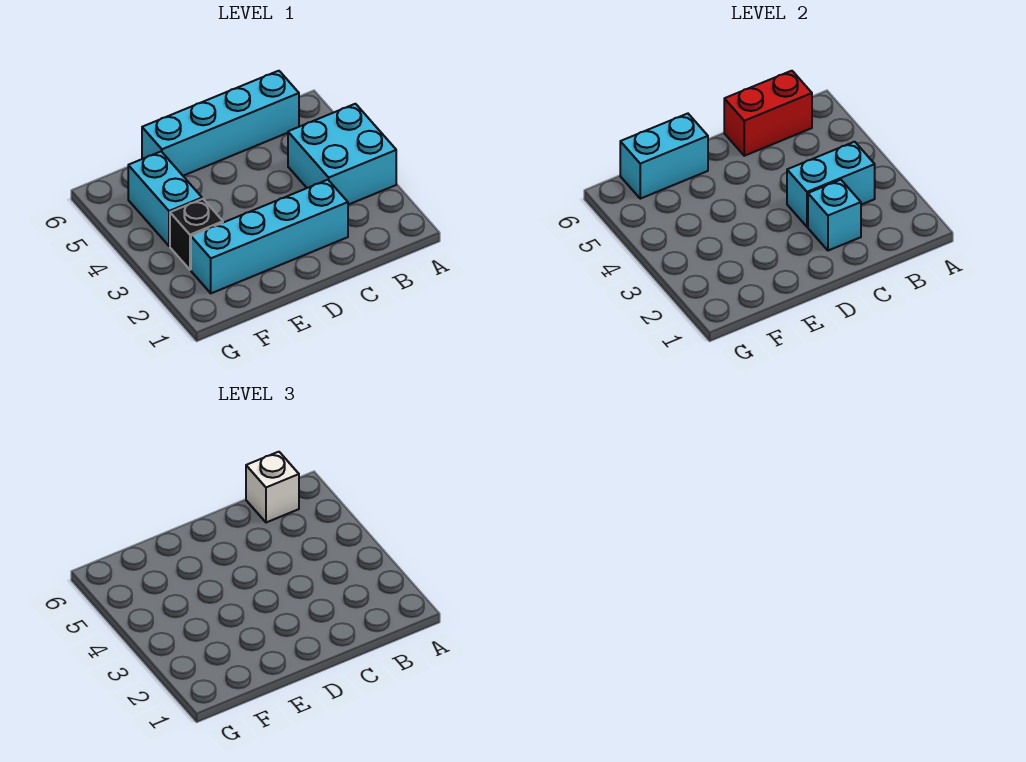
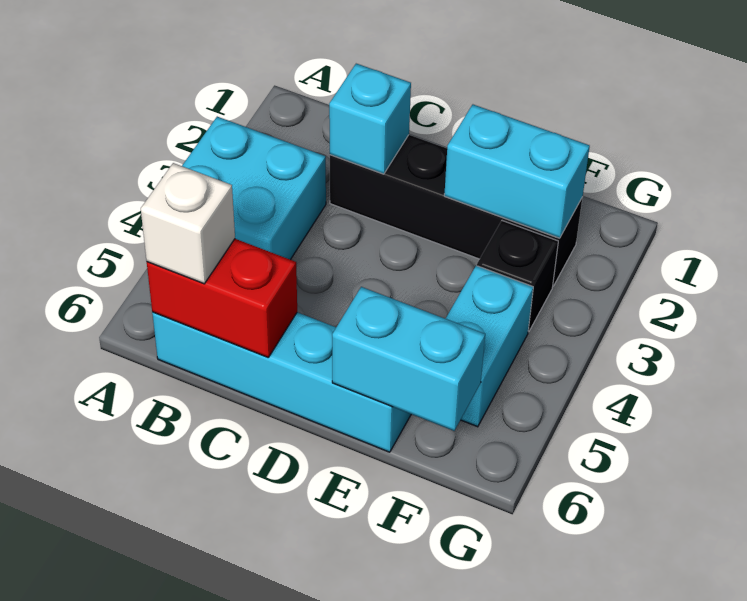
cyan 1x2 brick [787,142,875,227] -> cyan 1x2 brick moved to [444,105,590,238]
cyan 1x4 brick [191,180,348,293] -> black 1x4 brick [330,135,582,286]

